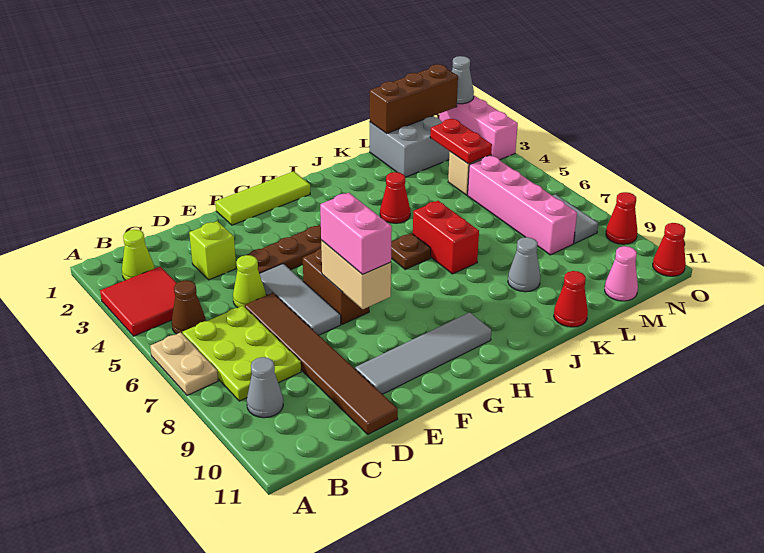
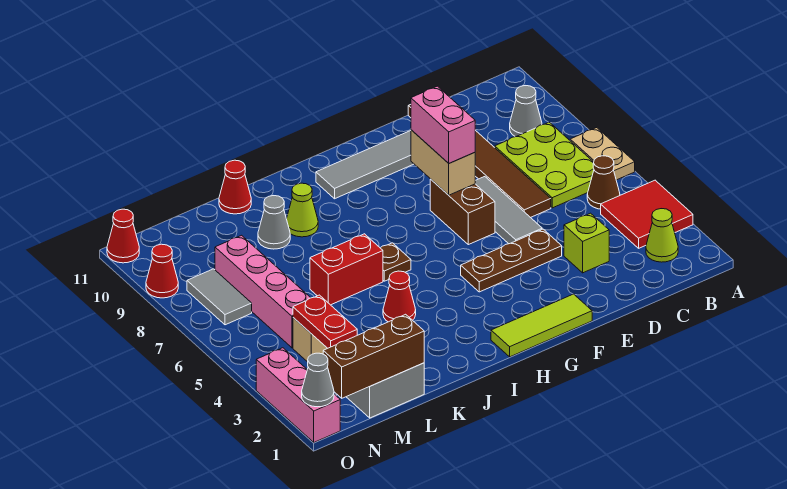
lime 1x1 cone [233,255,266,308] -> lime 1x1 cone moved to [286,183,318,237]
red 1x2 brick [413,201,479,274] -> red 1x2 brick turned to [310,234,383,305]
pink 1x1 cone [605,246,638,301] -> none

